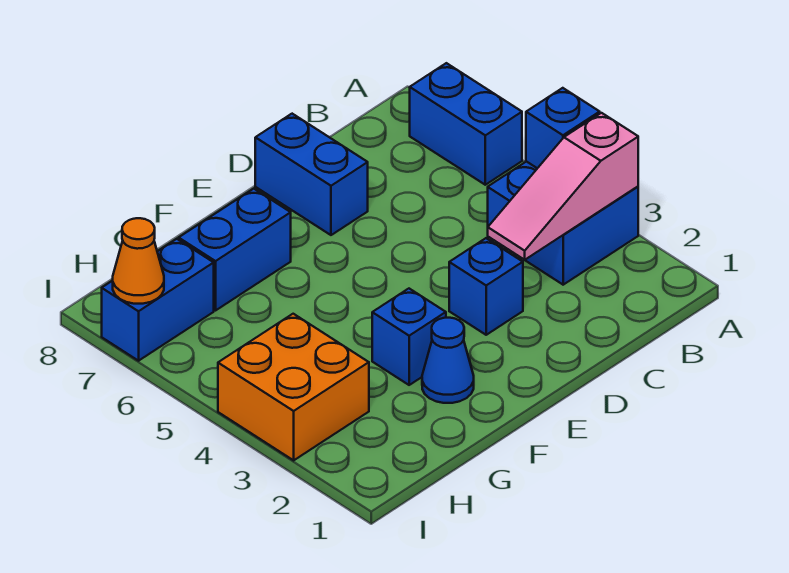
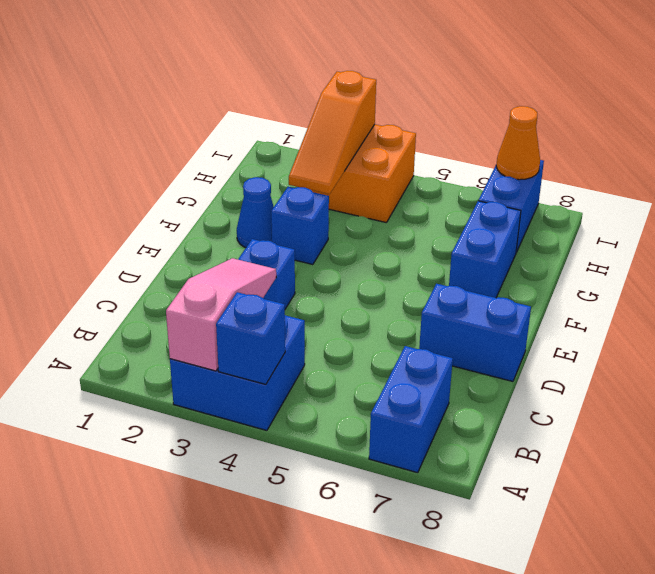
blue 1x2 brick [410,63,522,185] -> blue 1x2 brick turned to [369,346,453,473]
none -> orange 1x3 slope [289,71,376,194]

